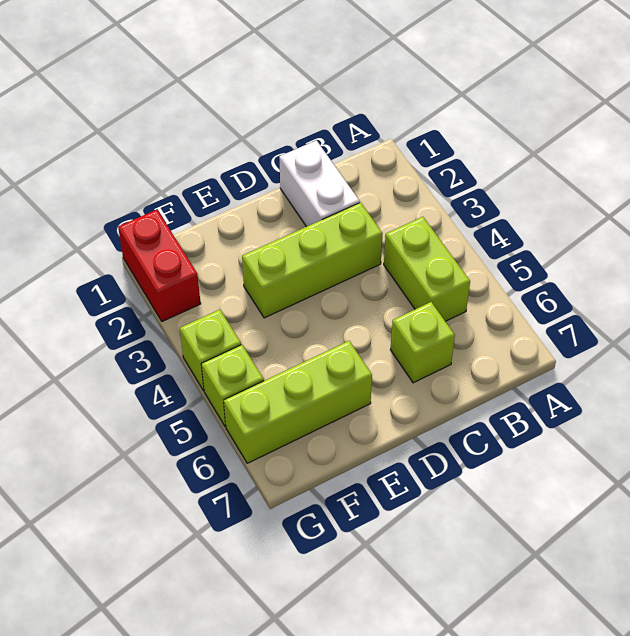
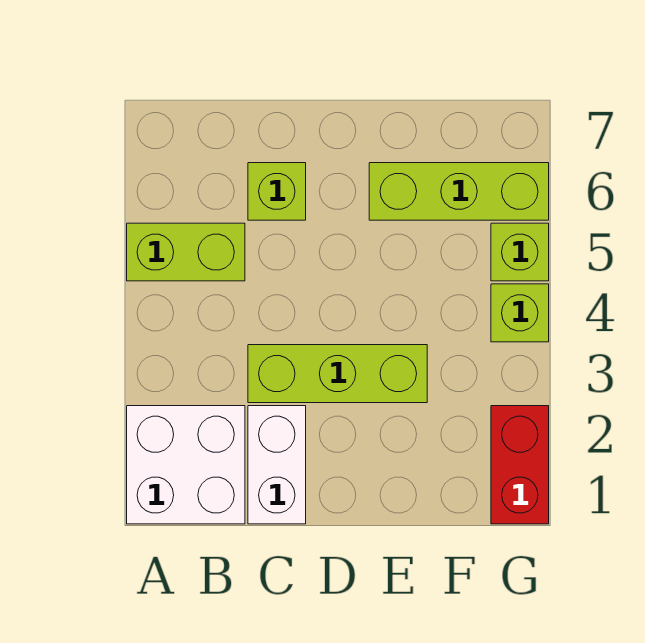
none -> white 2x2 brick [127,406,245,524]
lime 1x2 brick [384,217,470,321] -> lime 1x2 brick turned to [127,223,245,281]

